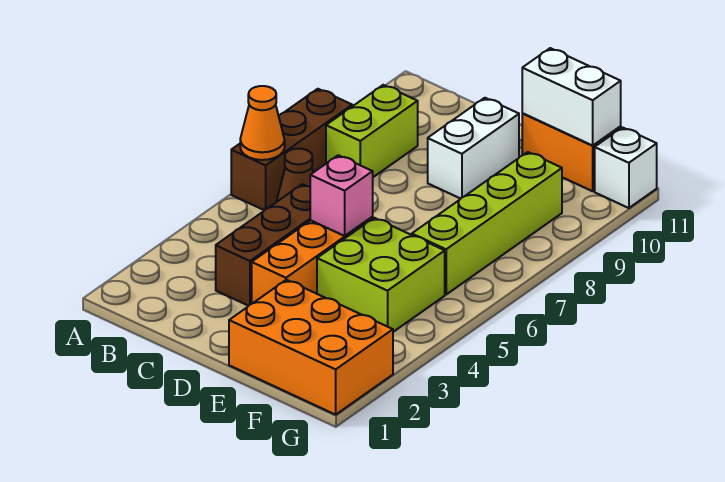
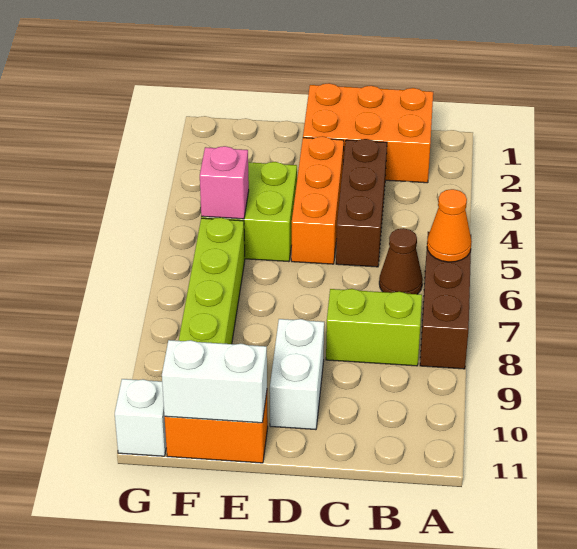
lime 1x2 brick [326,85,418,177] -> lime 1x2 brick turned to [326,289,422,366]
pink 1x1 brick [310,155,373,236] -> pink 1x1 brick moved to [200,146,249,219]
orange 2x3 brick [229,280,393,415] -> orange 2x3 brick moved to [303,83,433,183]

